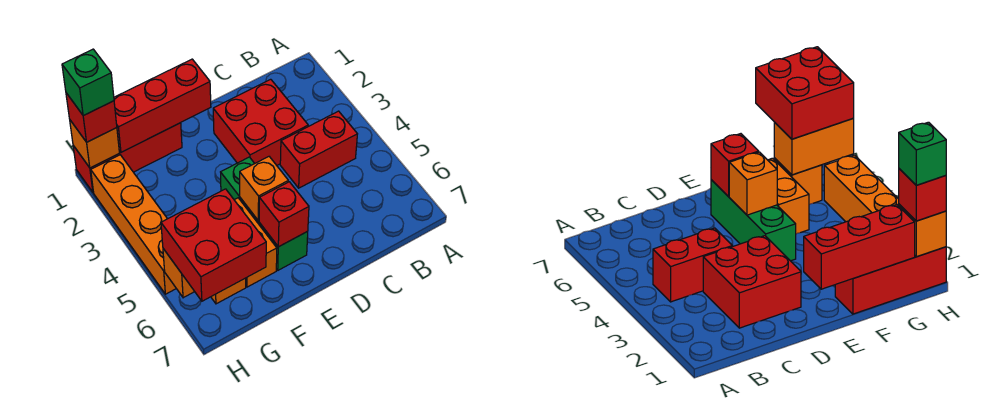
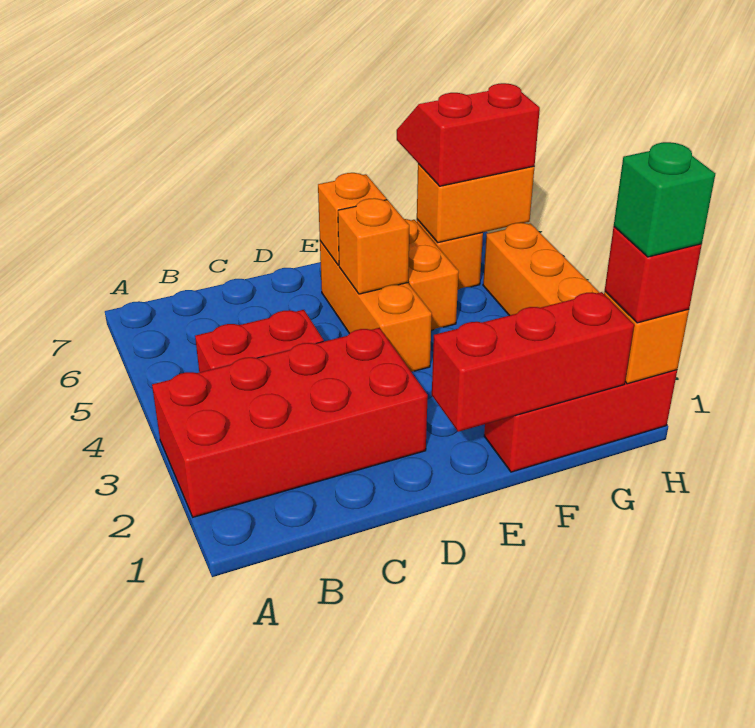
red 2x2 brick [213,79,308,165] -> red 2x4 brick [152,328,428,517]
green 1x3 brick [221,157,308,270] -> orange 1x3 brick [320,241,432,372]
red 1x1 brick [259,182,309,247] -> orange 1x1 brick [318,173,387,265]
red 2x2 brick [161,189,266,301] -> red 2x2 slope [397,83,540,186]

